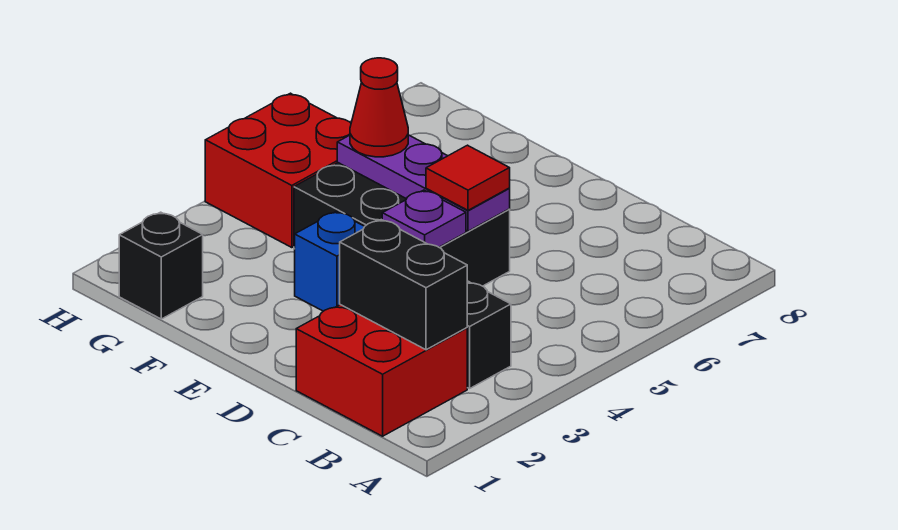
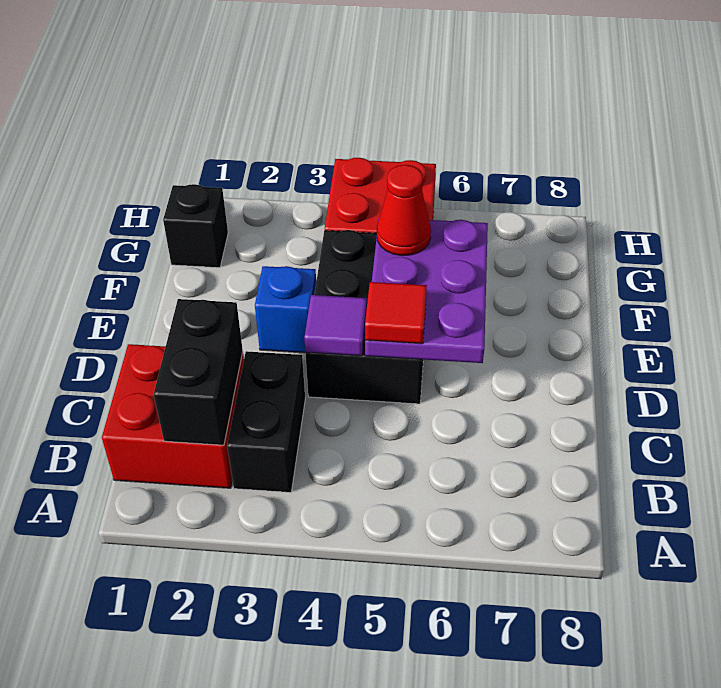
purple 1x1 plate [382,190,466,247] -> purple 1x1 tile [304,295,367,356]
purple 1x3 plate [337,135,510,231] -> purple 2x3 plate [365,220,488,363]

